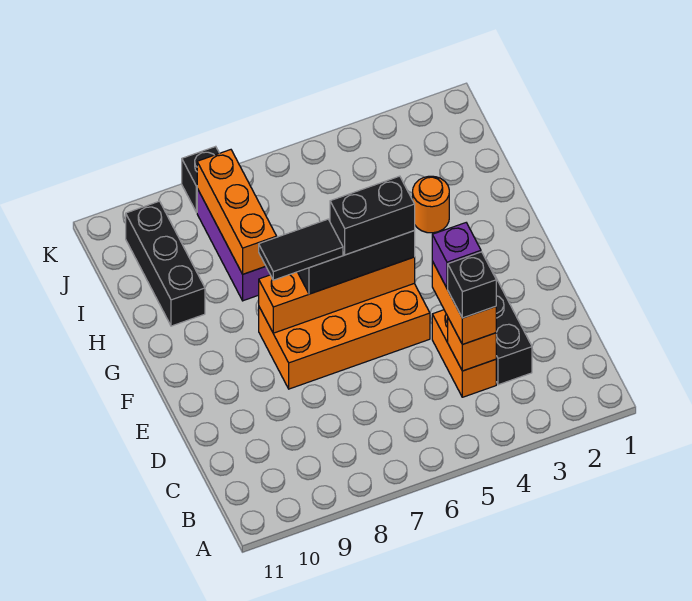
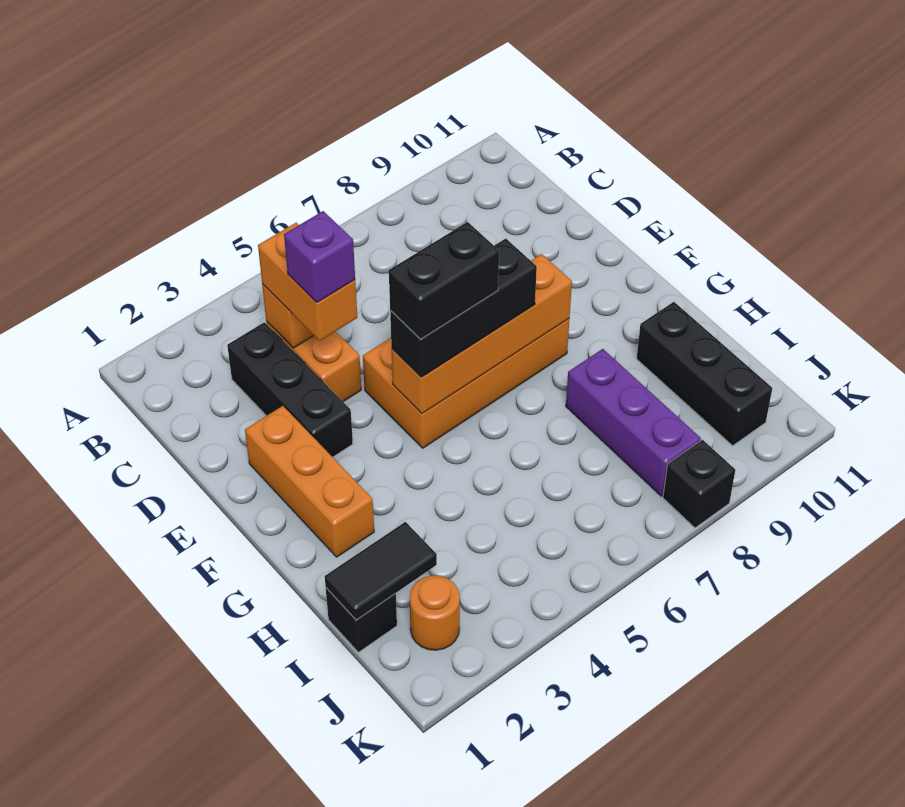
black 1x1 brick [448,252,496,318] -> black 1x1 brick moved to [326,588,397,652]
black 1x2 tile [259,219,343,280] -> black 1x2 tile moved to [325,522,437,620]
orange 1x1 round brick [413,176,449,233] -> orange 1x1 round brick moved to [410,575,460,650]
orange 1x3 brick [197,150,277,274] -> orange 1x3 brick moved to [245,406,374,557]

